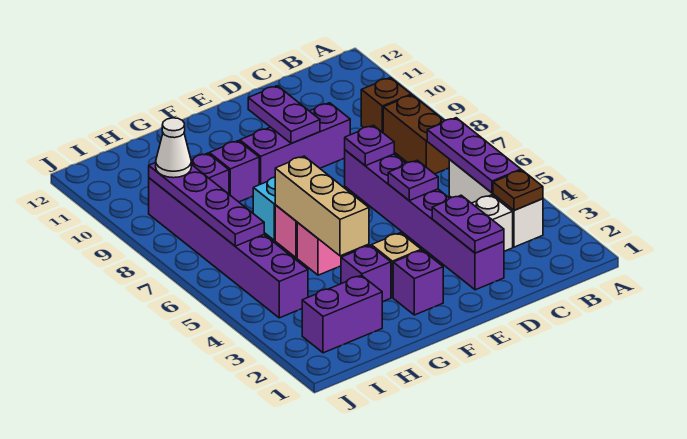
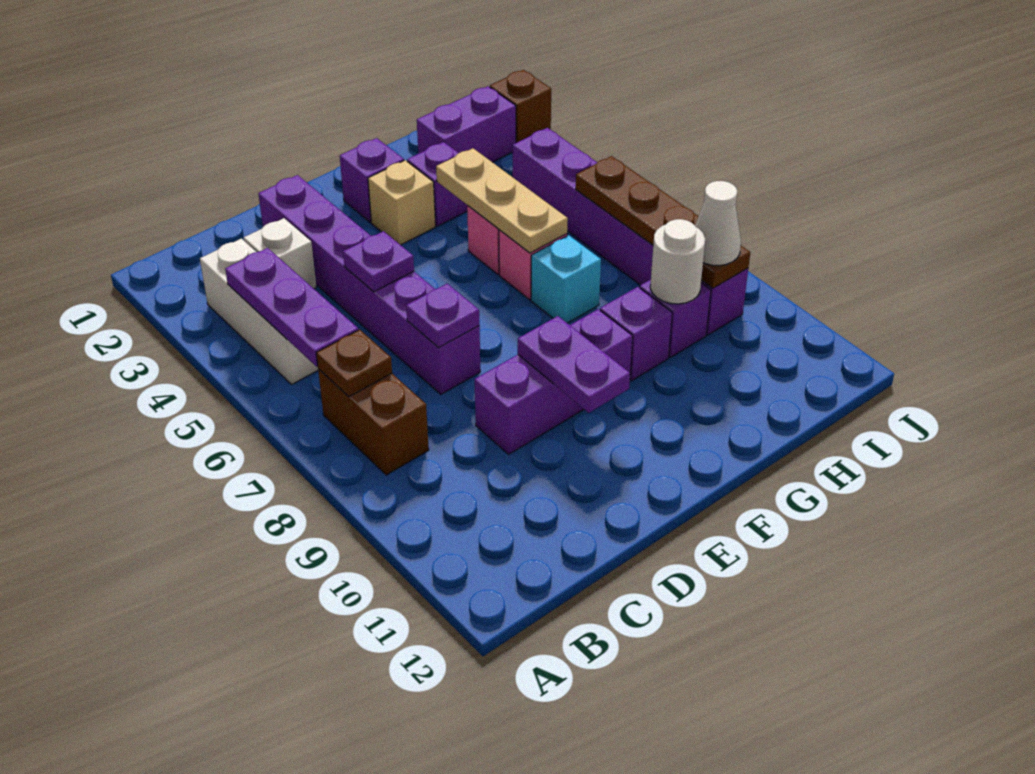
brown 1x1 plate [493,170,543,210] -> brown 1x1 plate moved to [316,330,392,397]
brown 1x1 brick [361,78,411,132] -> brown 1x1 brick moved to [490,70,551,143]
purple 1x2 plate [432,195,504,253] -> none
tan 1x3 brick [275,156,369,256] -> tan 1x3 plate [436,148,568,253]
none -> white 1x1 round brick [650,219,705,304]
purple 1x4 plate [149,163,264,246] -> brown 1x4 plate [576,156,750,288]

